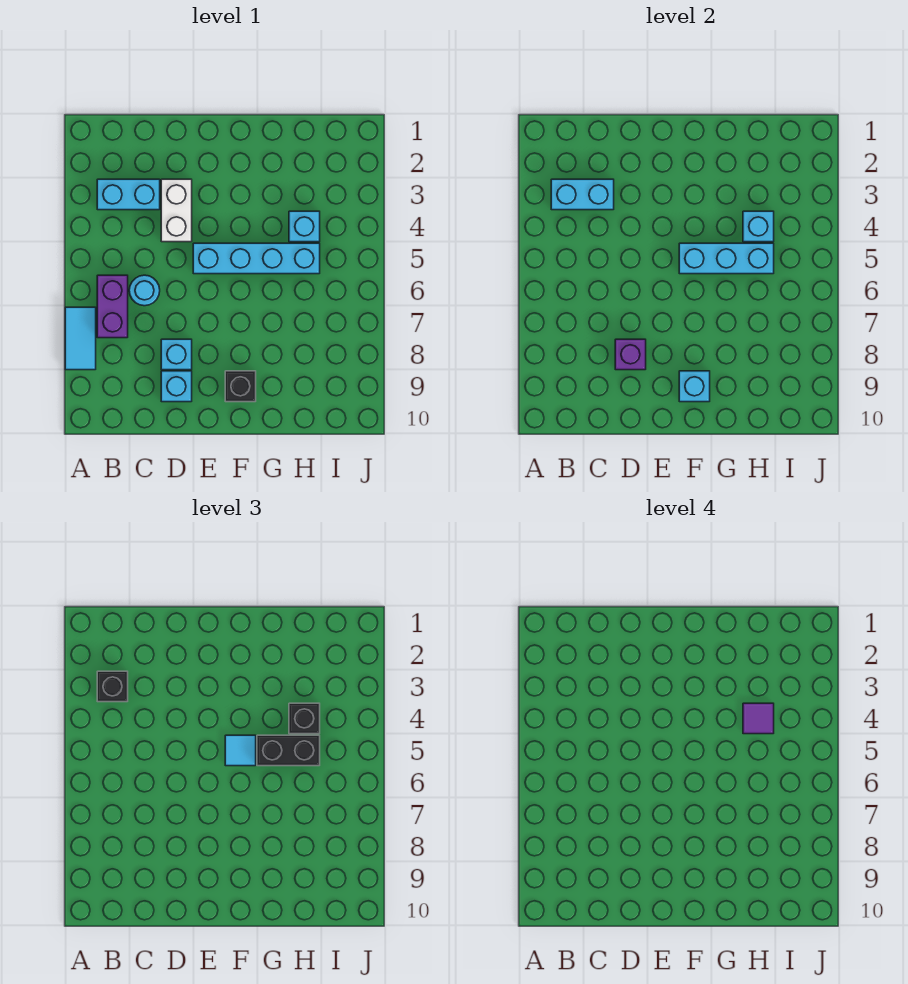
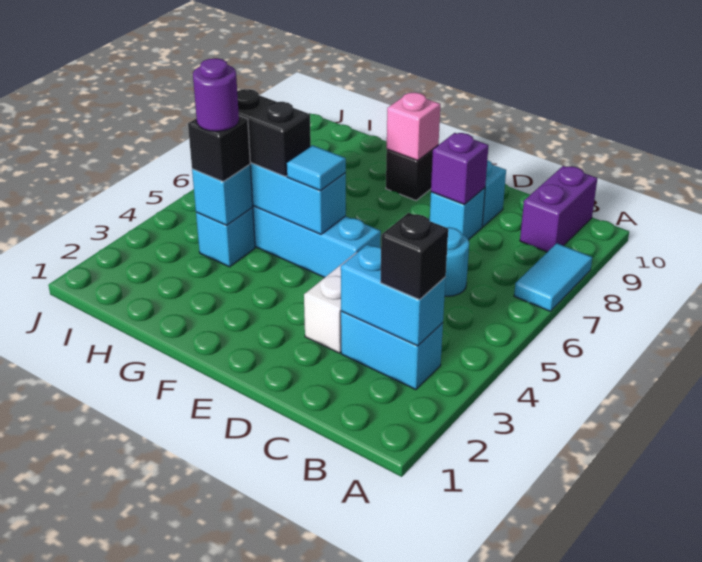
purple 1x2 brick [97,275,128,338] -> purple 1x2 brick moved to [520,166,597,252]
cyan 1x1 brick [679,371,710,402] -> pink 1x1 brick [387,92,440,160]
purple 1x1 tile [743,703,774,734] -> purple 1x1 round brick [193,58,239,131]

